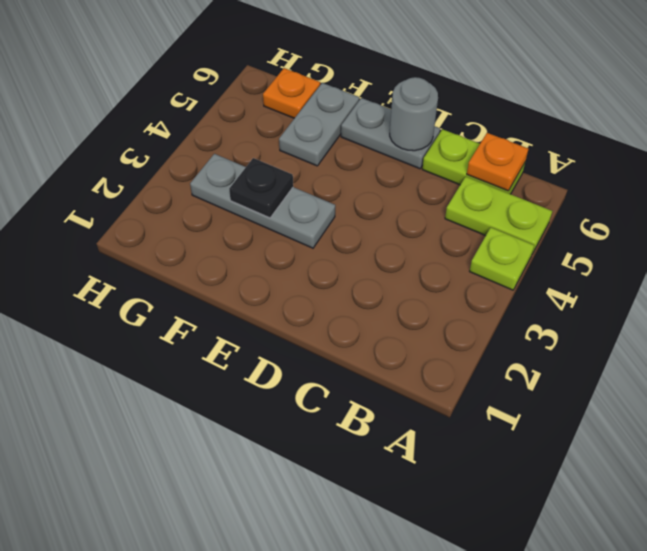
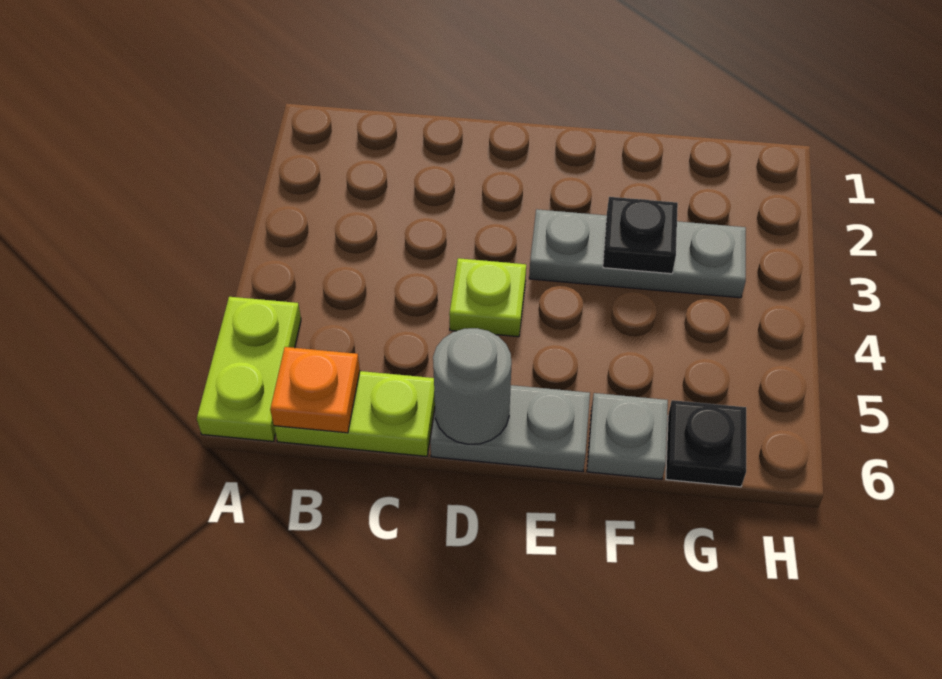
lime 1x1 plate [470,228,534,290] -> lime 1x1 plate moved to [449,258,526,337]
lime 1x2 plate [445,177,552,254] -> lime 1x2 plate turned to [197,297,301,441]
grey 1x2 plate [279,83,359,166] -> grey 1x1 plate [587,393,668,479]
orange 1x1 plate [263,68,320,118] -> black 1x1 plate [666,400,746,487]

